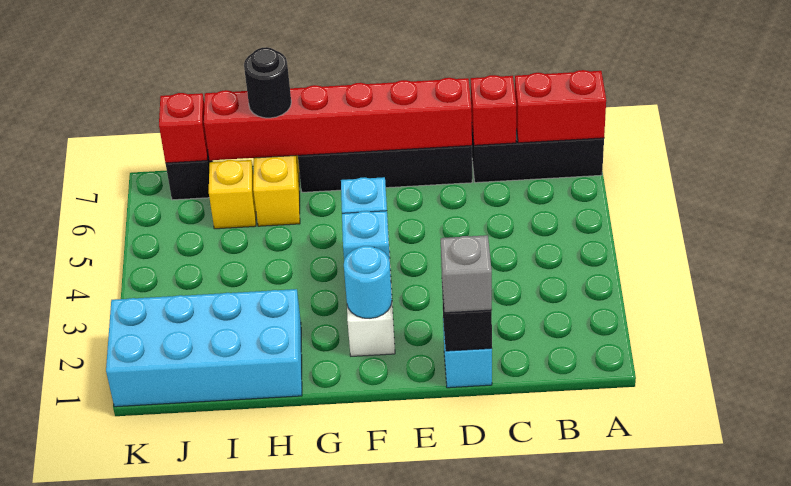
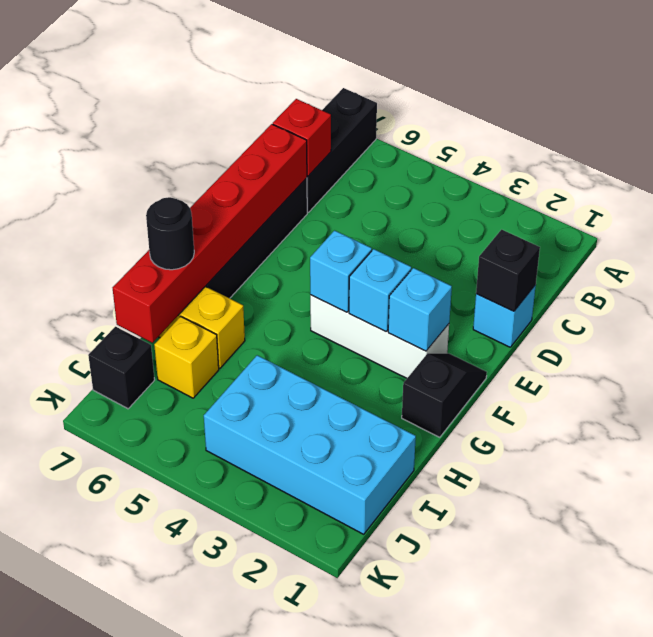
red 1x2 brick [515,70,606,143] -> none
grey 1x1 brick [441,235,492,313] -> none
none -> black 1x2 slope [402,353,487,437]
cyan 1x1 round brick [344,246,392,318] -> cyan 1x1 brick [388,268,452,351]
cyan 2x4 brick [106,289,302,407] -> cyan 2x4 brick turned to [204,355,416,534]
red 1x1 brick [159,93,208,163] -> none

